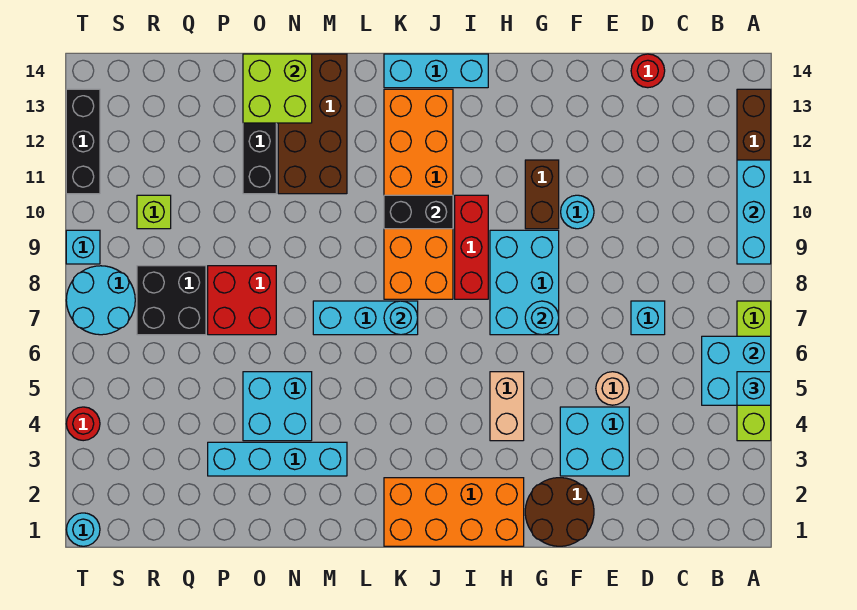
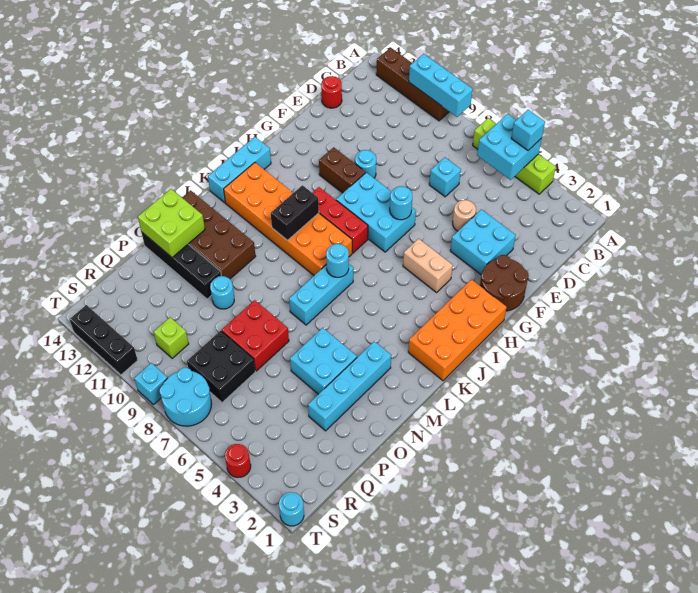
none -> cyan 1x1 round brick [210,276,234,309]

